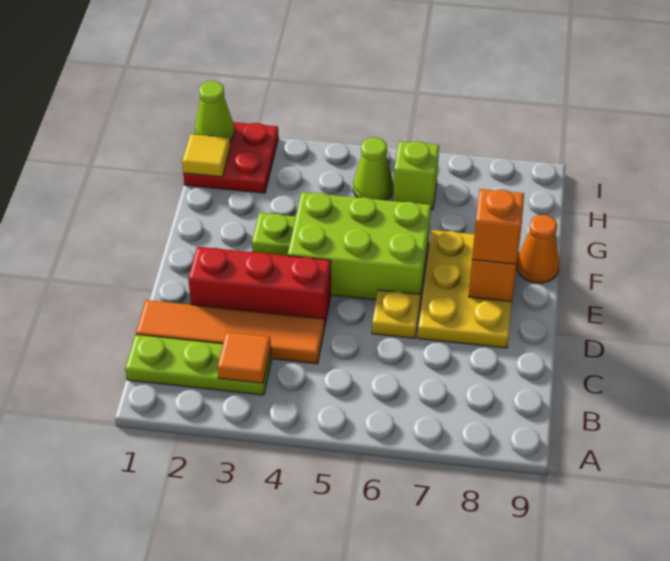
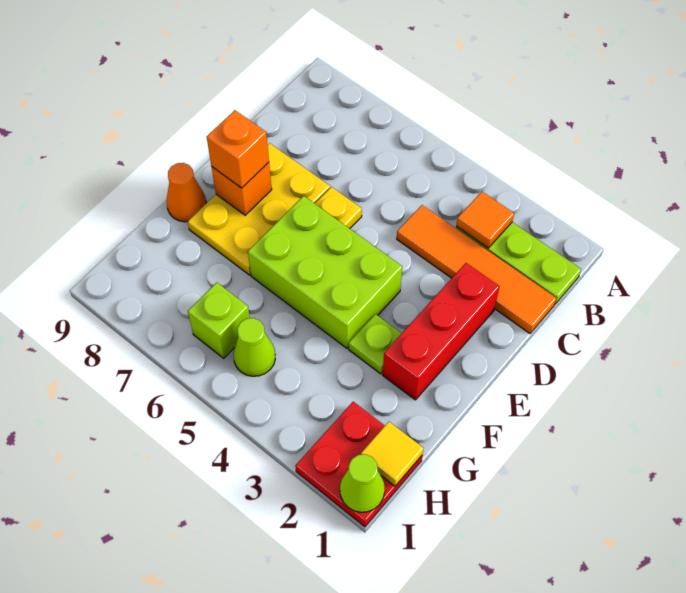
red 1x3 brick [188,247,331,328] -> red 1x3 brick turned to [383,263,500,400]

